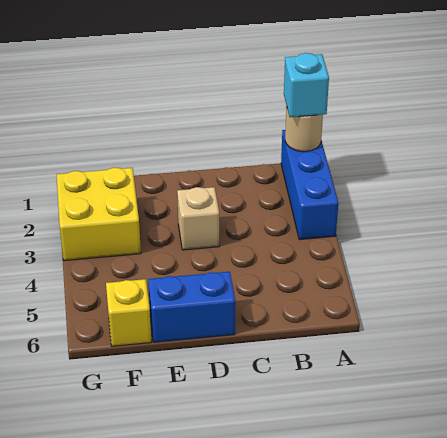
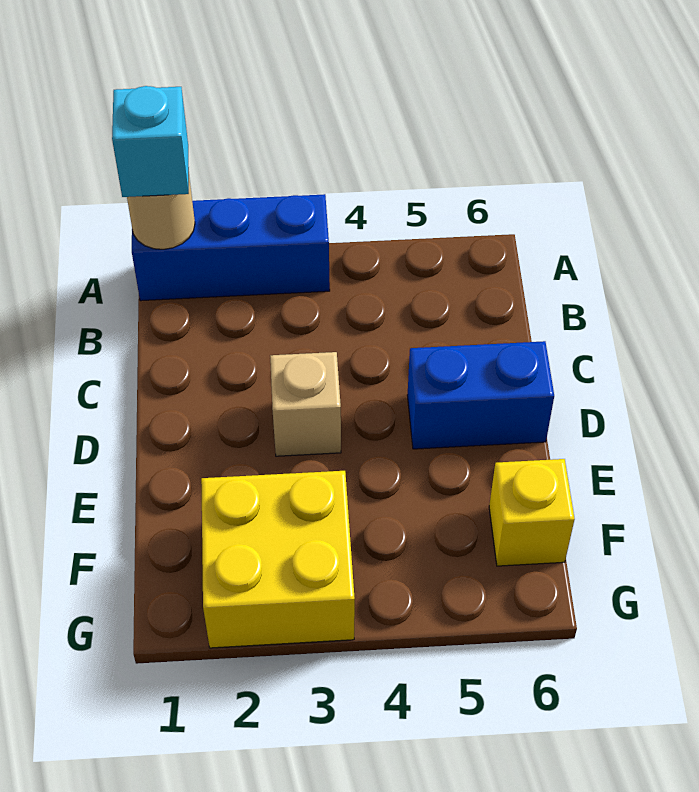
blue 1x2 brick [148,272,235,342] -> blue 1x2 brick turned to [407,341,554,449]

